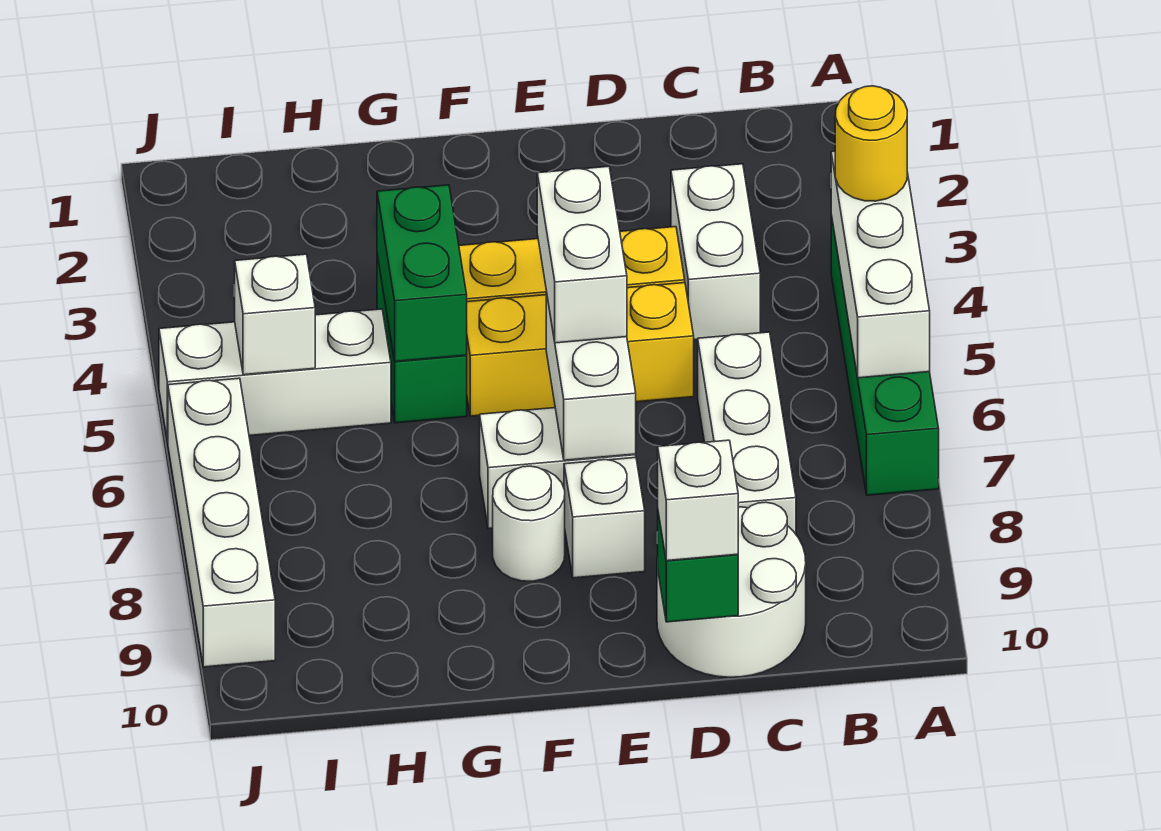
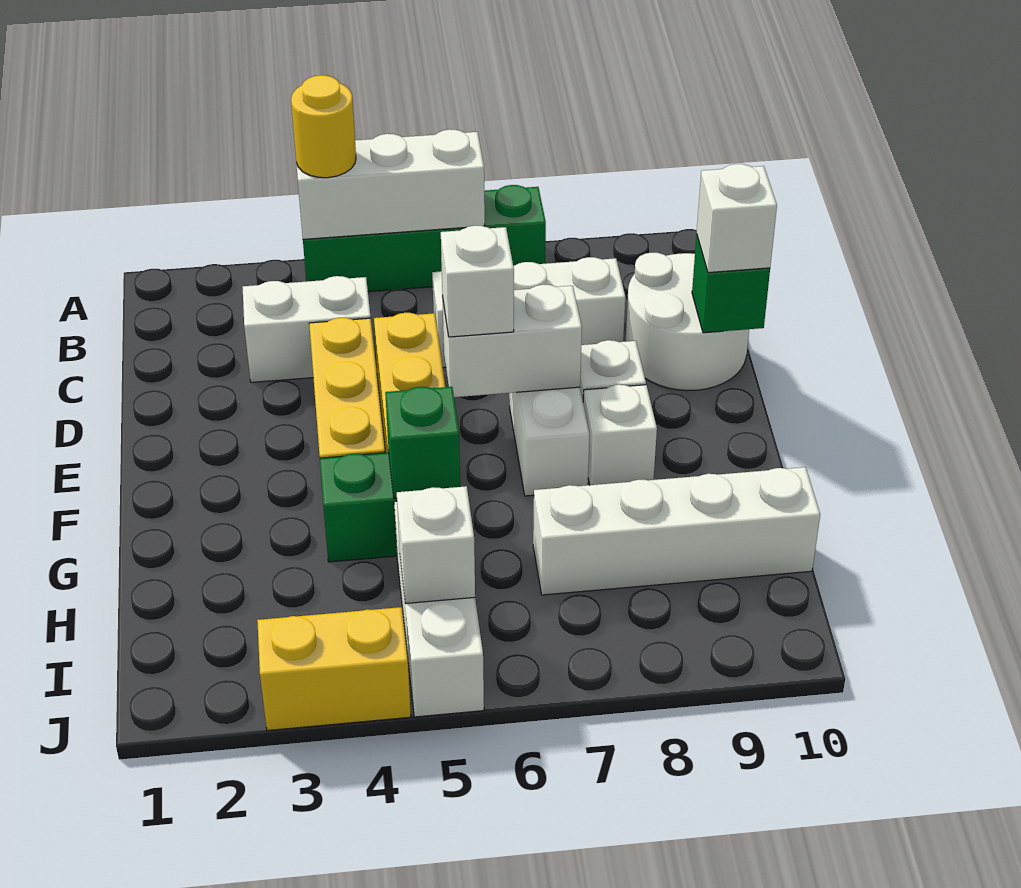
white 1x2 brick [537,166,627,343] -> white 1x1 brick [441,226,514,337]
white 1x1 round brick [493,466,565,581] -> white 1x1 brick [583,385,657,485]
green 1x2 brick [377,185,467,361] -> green 1x1 brick [385,387,460,499]
none -> yellow 1x2 brick [257,607,411,731]
white 1x4 brick [168,378,275,667] -> white 1x4 brick moved to [533,467,820,595]

